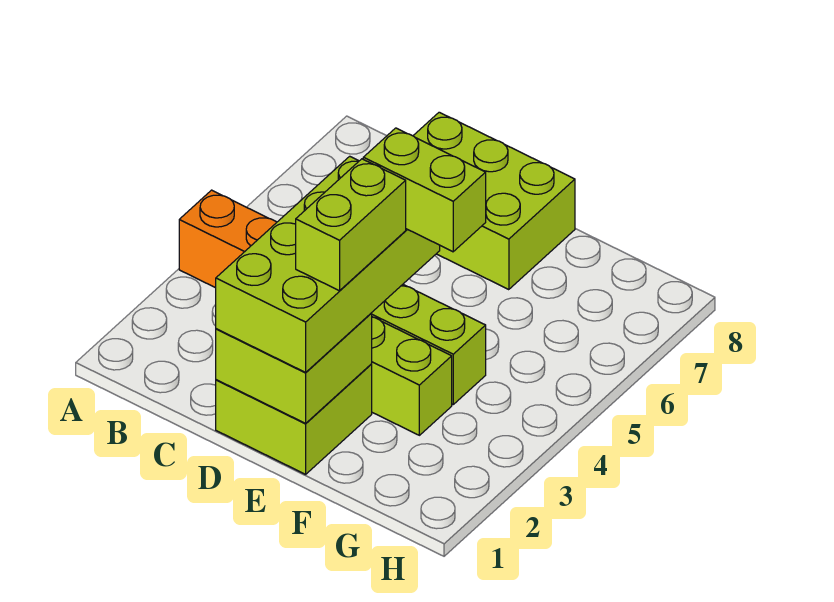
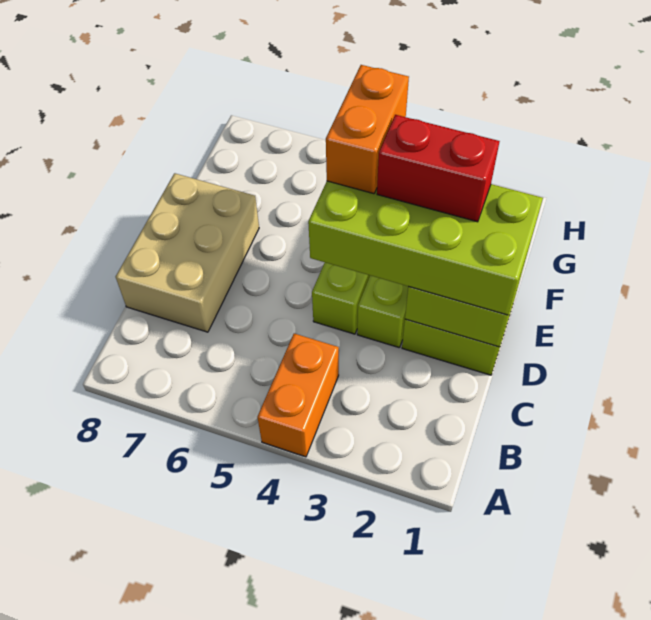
lime 2x3 brick [413,112,575,290] -> tan 2x3 brick [116,173,259,332]
lime 1x2 brick [296,159,406,291] -> red 1x2 brick [377,115,500,222]
lime 1x2 brick [363,128,486,252] -> orange 1x2 brick [326,65,409,194]

